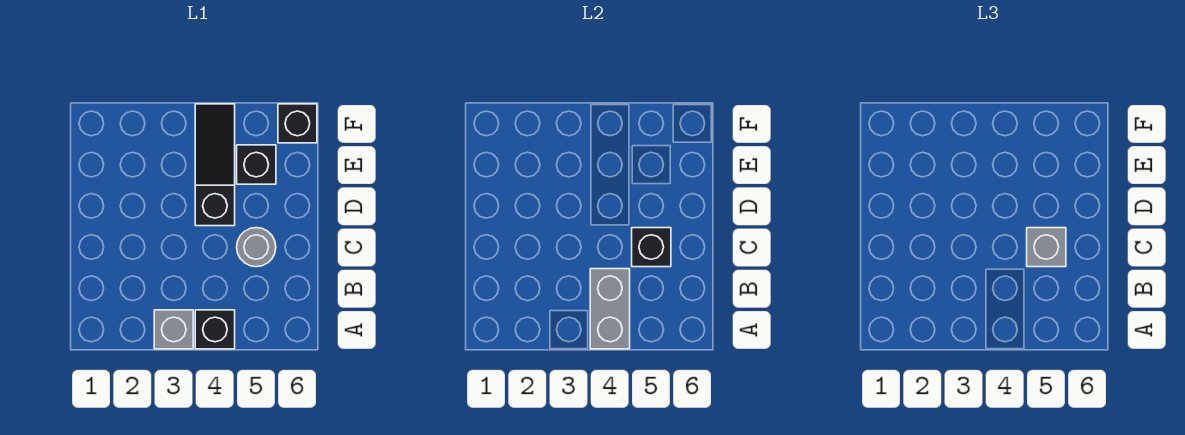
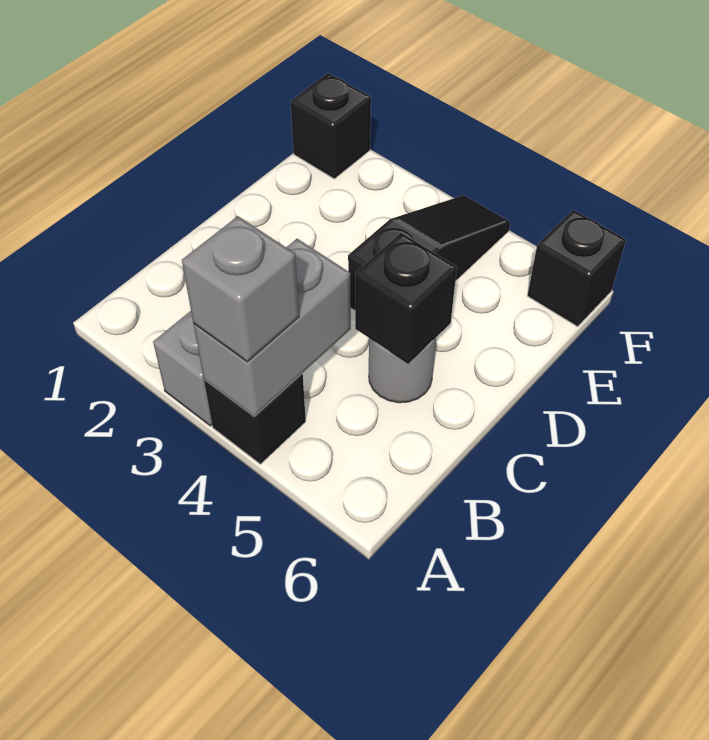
grey 1x1 brick [1027,228,1066,267] -> grey 1x1 brick moved to [182,216,299,362]
black 1x1 brick [237,145,276,184] -> black 1x1 brick moved to [290,73,371,179]

